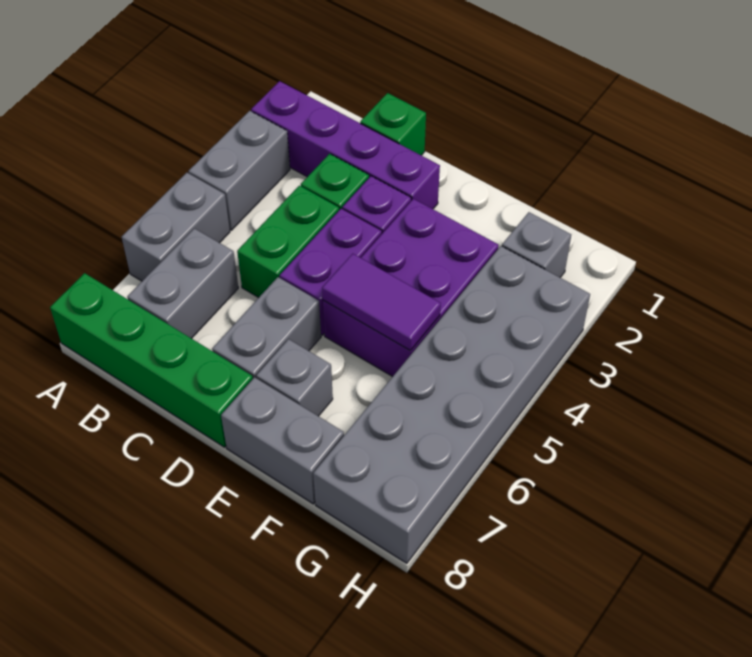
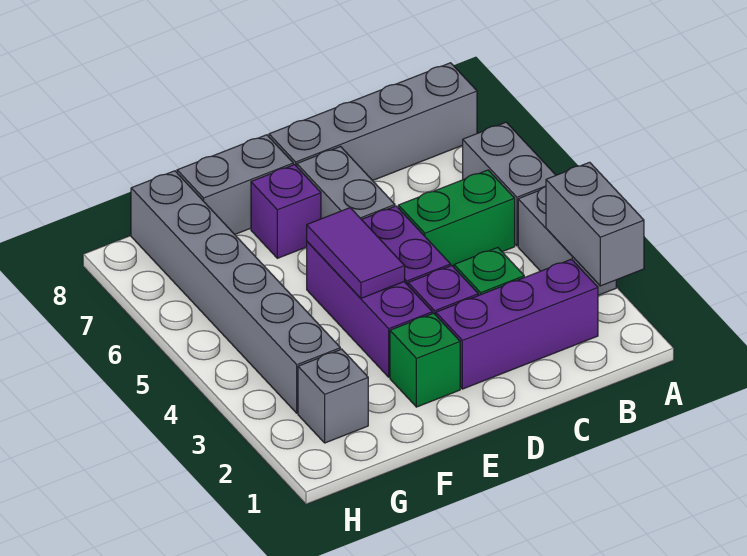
purple 1x4 brick [251,81,440,209] -> purple 1x3 brick [436,259,598,389]
green 1x4 brick [50,273,253,447] -> grey 1x4 brick [269,63,477,181]
grey 1x2 brick [127,228,238,339] -> grey 1x2 brick moved to [546,162,644,286]
green 1x1 brick [360,93,426,155] -> green 1x1 brick moved to [390,313,460,407]
green 1x2 brick [237,186,339,298] -> green 1x2 brick turned to [398,170,515,267]
purple 2x3 brick [323,199,499,377] -> purple 1x3 brick [307,242,432,377]
purple 1x2 tile [322,254,441,351] -> purple 1x2 tile turned to [307,208,405,298]
grey 1x1 brick [256,339,333,416] -> purple 1x1 brick [251,165,321,258]
grey 2x6 brick [313,246,590,563] -> grey 1x6 brick [131,171,340,413]

